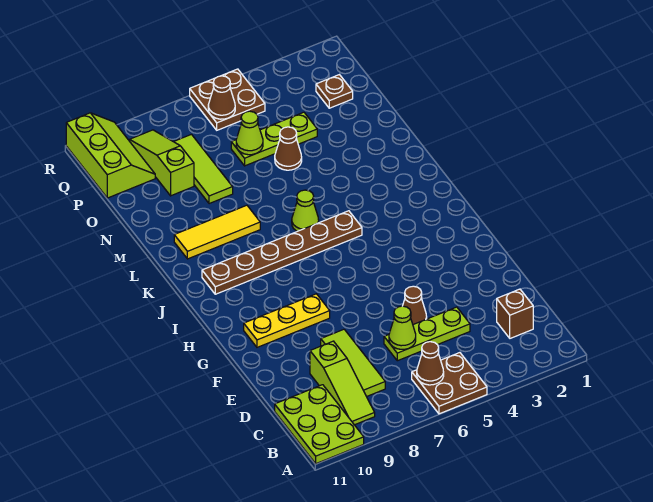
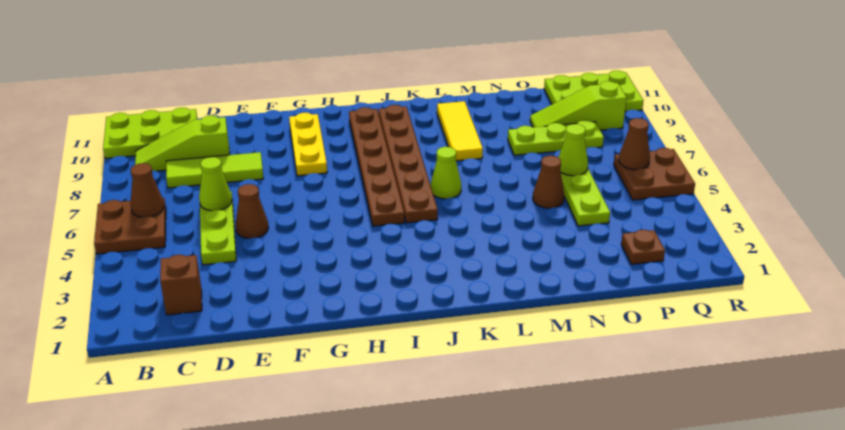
none -> brown 1x6 plate [349,107,405,226]
lime 1x3 tile [174,134,233,204] -> lime 1x3 plate [508,120,604,155]
lime 1x3 slope [130,130,194,196] -> lime 1x3 slope turned to [530,81,627,130]
lime 2x3 slope [66,113,155,198] -> lime 2x3 plate [544,70,644,112]

